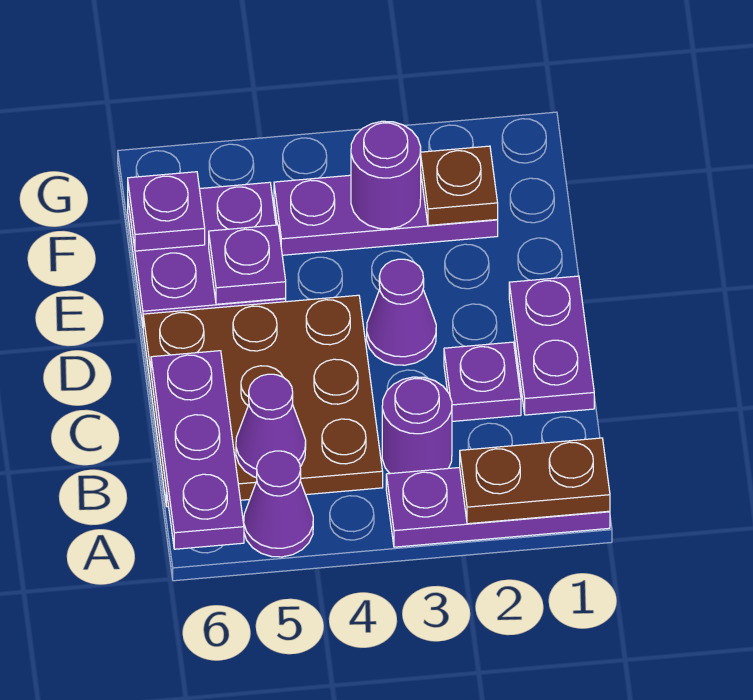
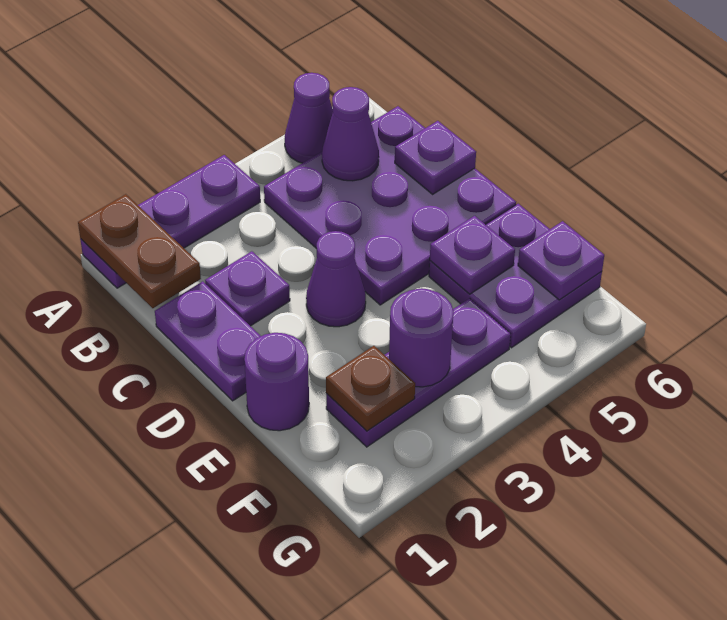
brown 1x2 plate [460,438,610,524] -> brown 1x2 plate turned to [78,194,201,308]
purple 1x3 plate [151,351,244,549] -> purple 1x1 plate [395,121,476,194]
purple 1x1 round brick [382,377,452,474] -> purple 1x1 round brick moved to [244,333,309,431]
brown 3x3 plate [143,295,383,507] -> purple 3x3 plate [264,106,516,305]

